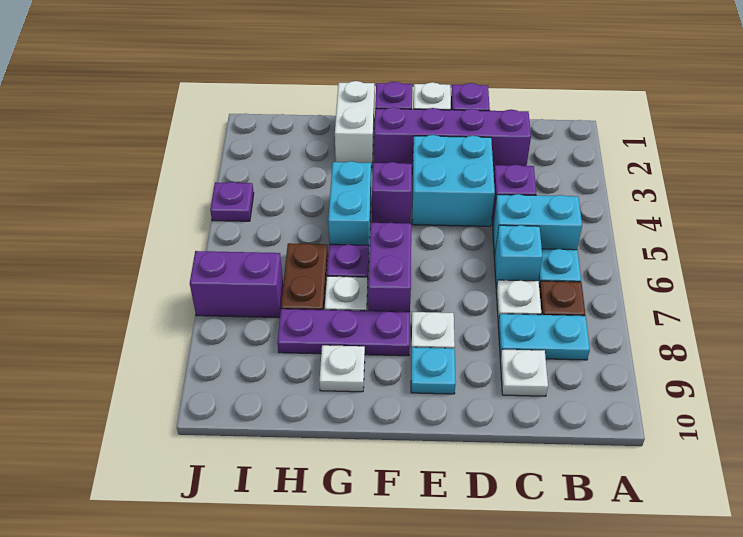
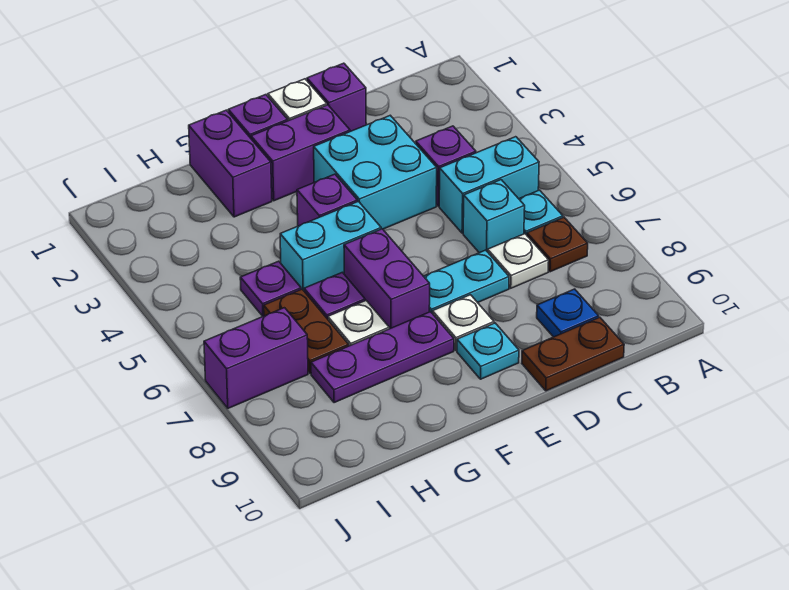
cyan 1x2 plate [498,314,590,360] -> cyan 1x2 plate moved to [424,250,509,314]
purple 1x4 brick [374,107,531,170] -> purple 1x2 brick [251,105,350,201]
white 1x1 plate [500,349,548,396] -> blue 1x1 plate [537,289,599,337]
none -> brown 1x2 plate [522,317,624,391]
white 1x2 brick [335,81,374,167] -> purple 1x2 brick [189,110,272,217]
cyan 1x2 brick [328,161,371,245] -> cyan 1x2 brick turned to [280,201,381,291]
white 1x1 plate [319,345,365,392] -> none
purple 1x1 plate [210,182,254,221] -> purple 1x1 plate moved to [240,261,301,316]

